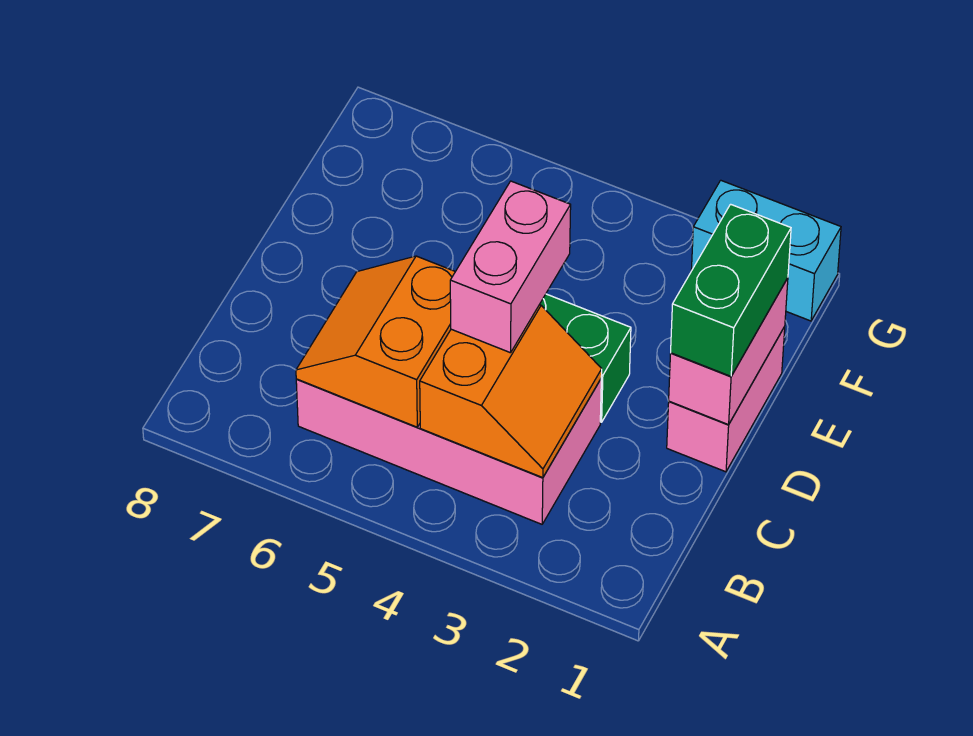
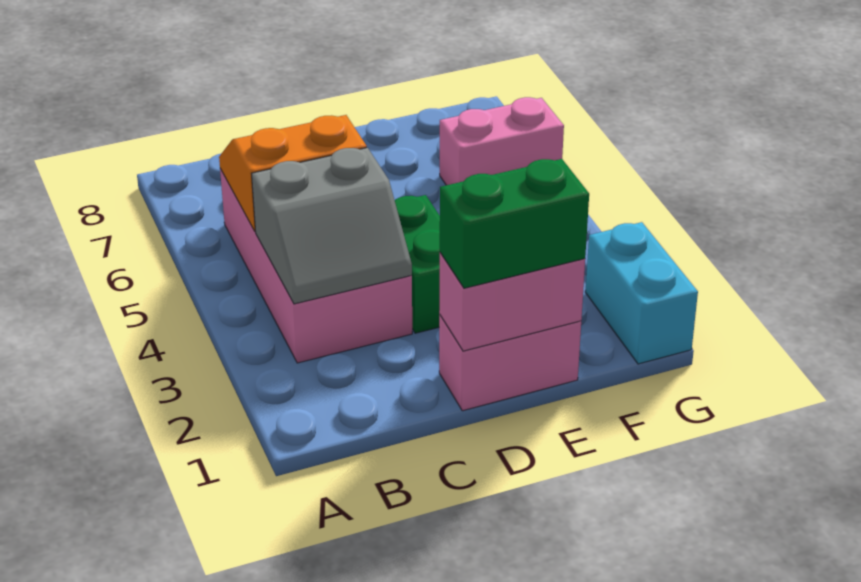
orange 2x2 slope [420,305,602,478] -> grey 2x2 slope [252,148,412,304]
pink 1x2 brick [450,181,571,353] -> pink 1x2 brick moved to [440,97,564,185]

